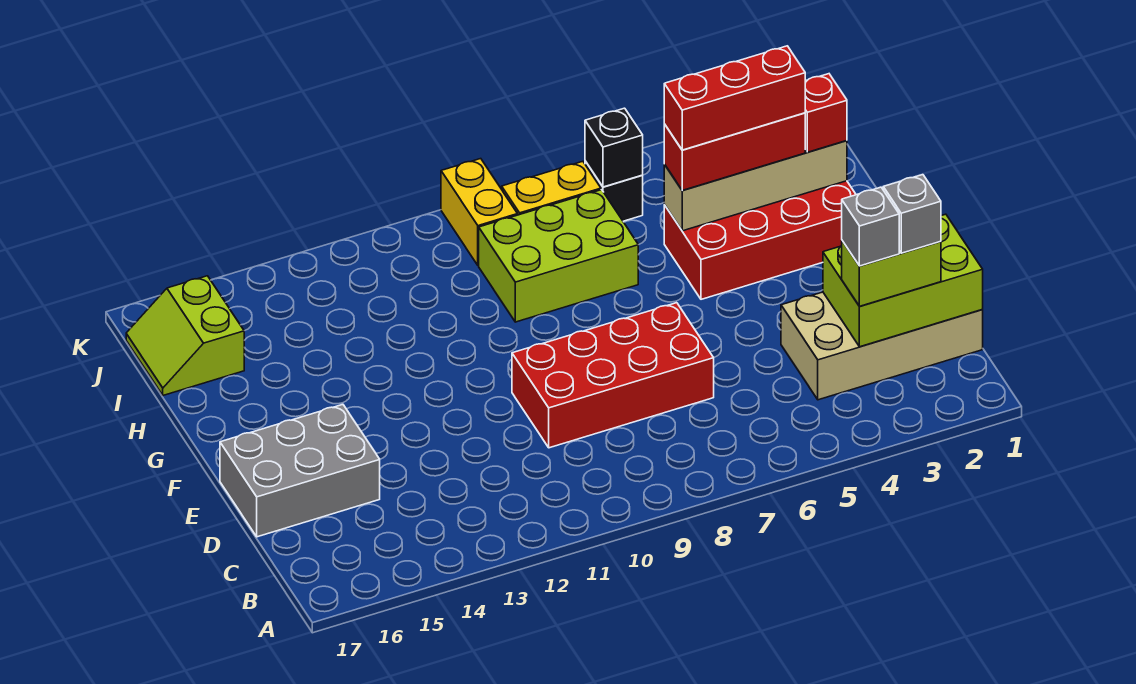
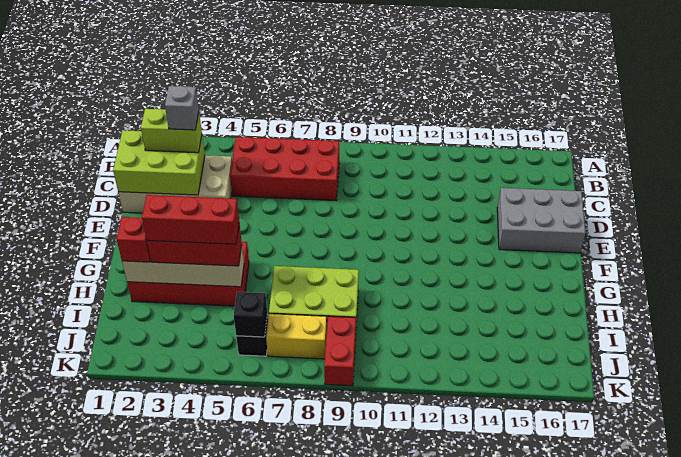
grey 1x1 brick [883,175,941,253] -> none
red 2x4 brick [512,303,714,448] -> red 2x4 brick moved to [230,137,339,200]
lime 2x2 slope [126,276,244,395] -> none
yellow 1x2 brick [441,159,518,265] -> red 1x2 brick [324,316,356,386]

